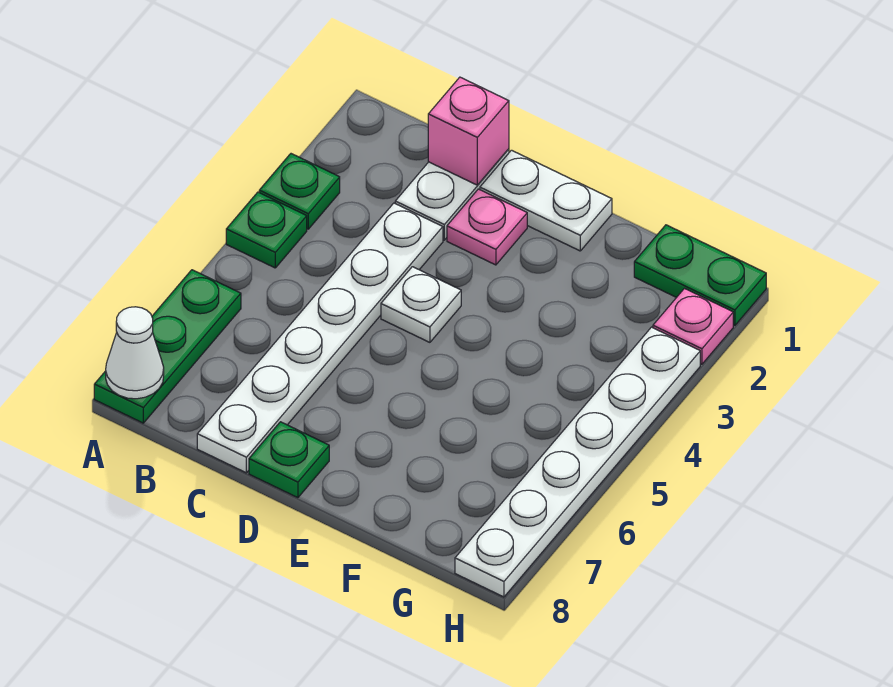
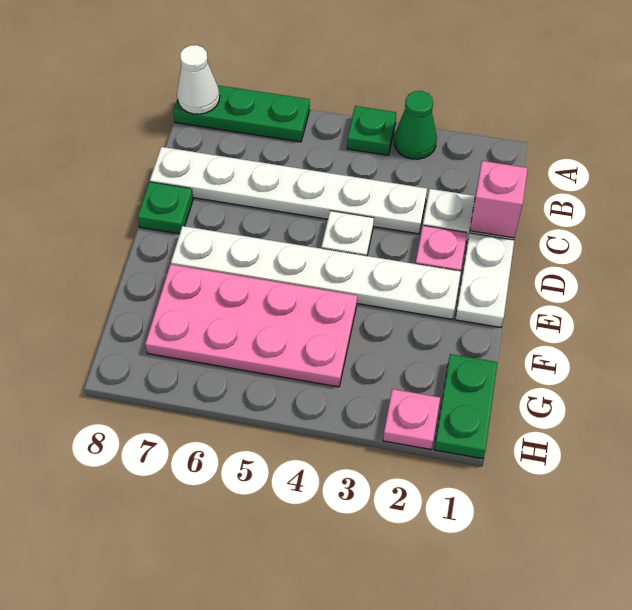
green 1x1 plate [259,154,340,229] -> green 1x1 cone [394,91,437,159]
none -> pink 2x4 plate [145,264,357,387]
white 1x6 plate [455,327,700,597] -> white 1x6 plate moved to [171,226,461,319]

